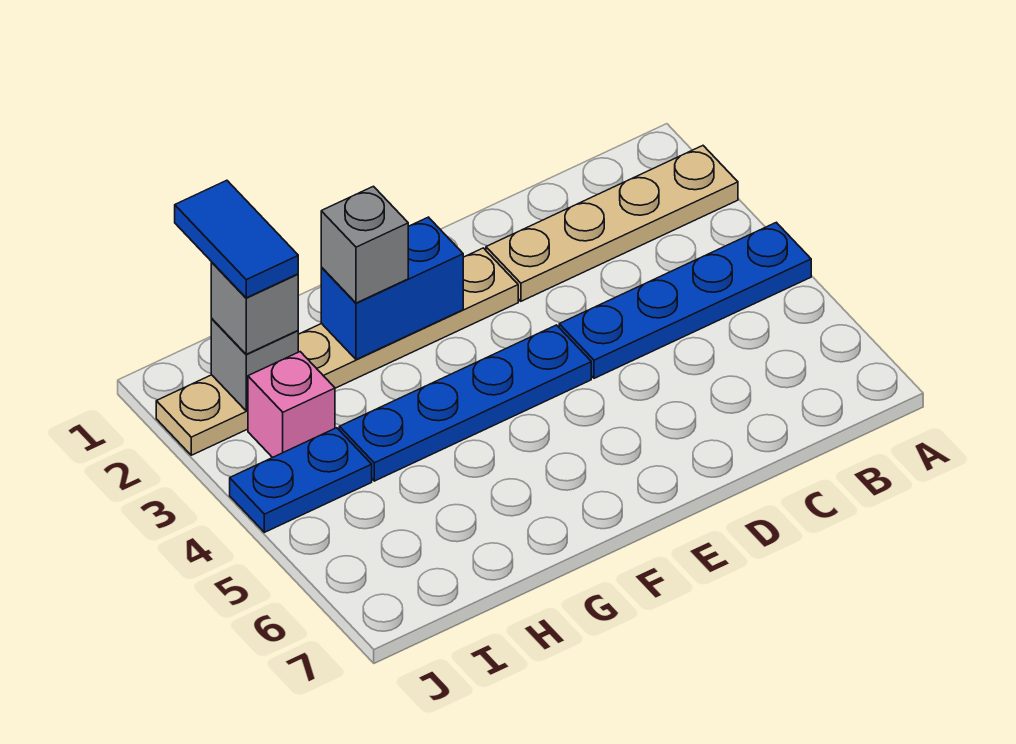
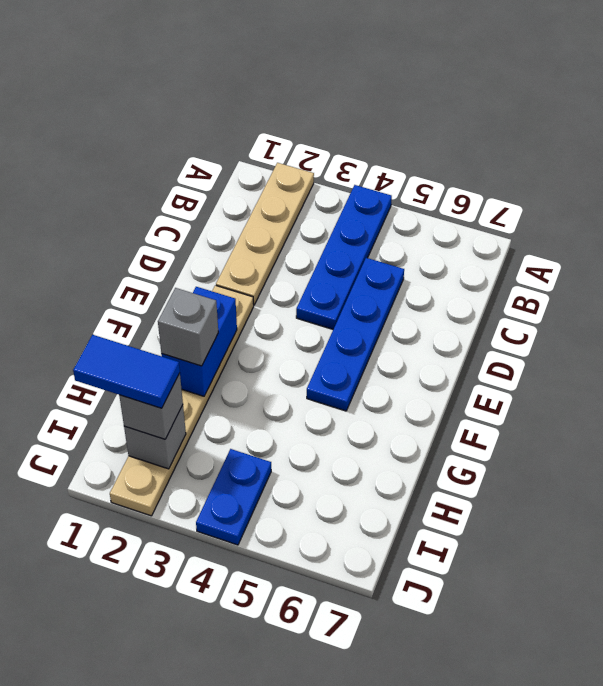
blue 1x4 plate [339,325,591,481] -> blue 1x4 plate moved to [307,258,404,411]
pink 1x1 brick [248,352,335,458] -> none

